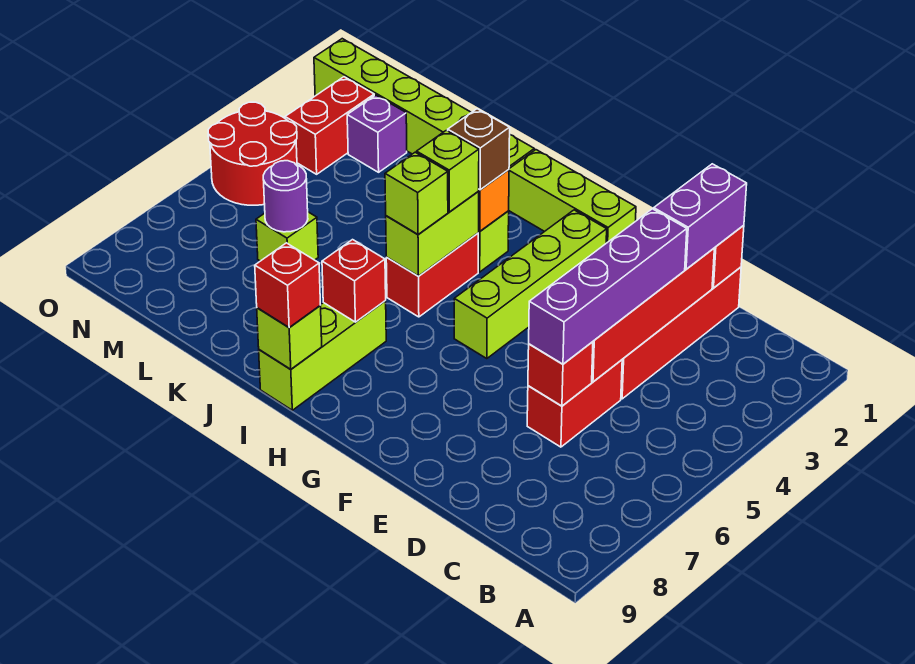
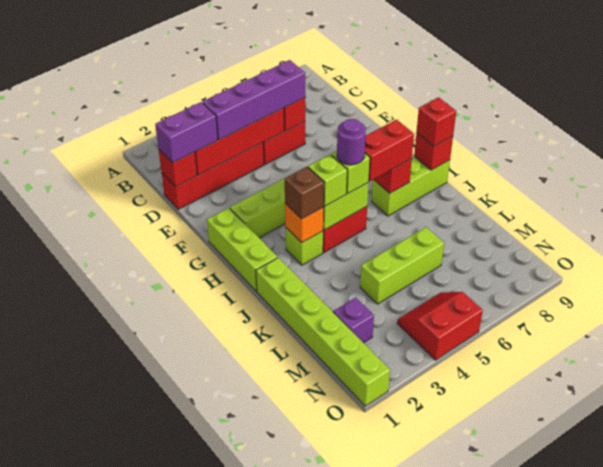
lime 1x1 brick [257,306,322,369] -> red 1x1 brick [414,133,453,170]
lime 1x1 brick [256,212,318,261] -> lime 1x3 brick [360,227,444,304]
purple 1x1 round brick [263,161,308,232] -> purple 1x1 round brick moved to [337,119,366,165]
red 1x2 brick [285,77,374,174] -> red 1x2 brick moved to [365,120,414,181]
red 2x2 round brick [208,102,297,205] -> red 2x2 slope [397,292,483,360]

